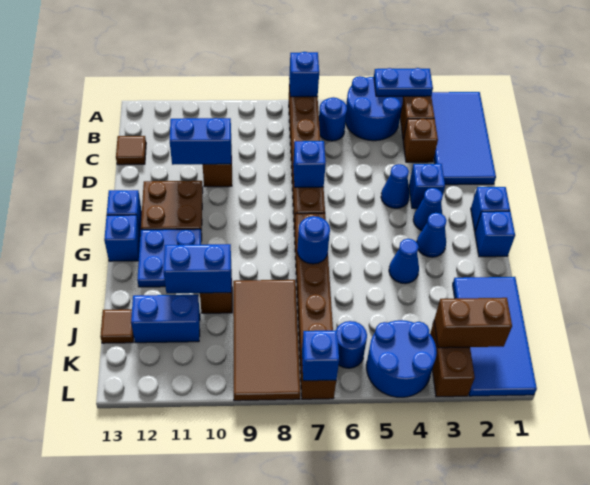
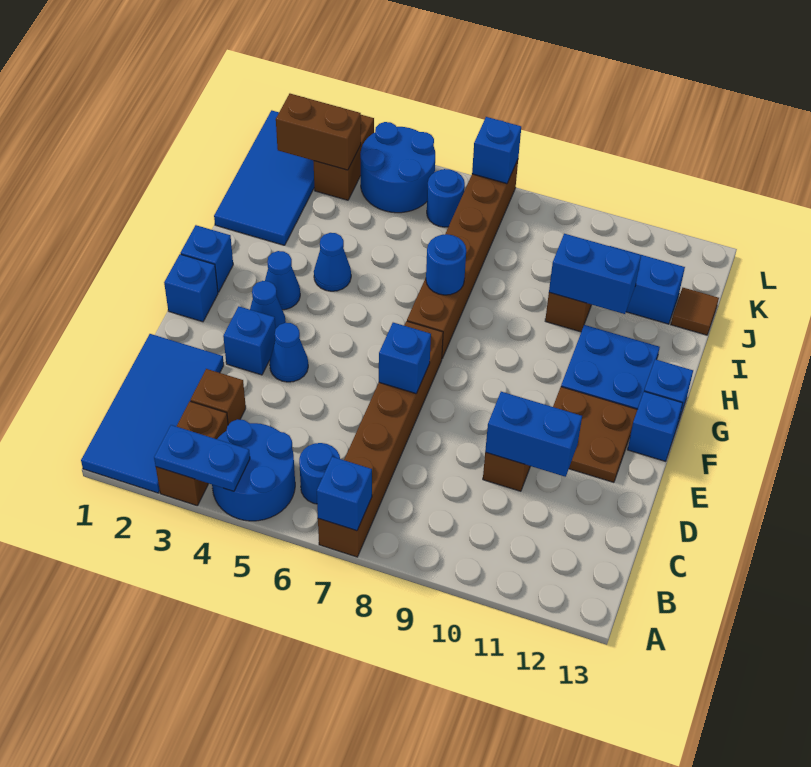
brown 1x1 tile [116,136,146,165] -> none
brown 2x4 tile [233,280,300,401] -> none

